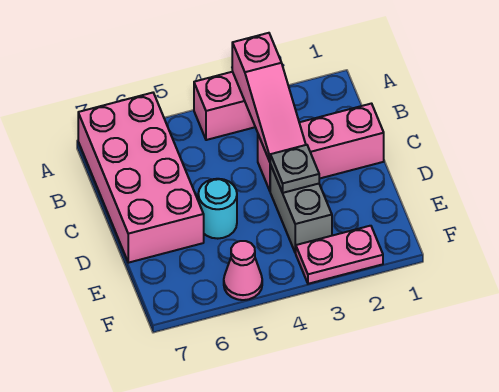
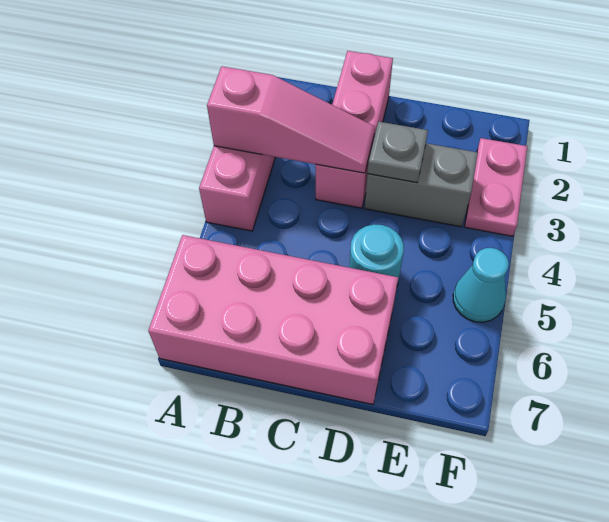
pink 1x1 cone [224,241,262,300] -> cyan 1x1 cone [453,248,509,322]

